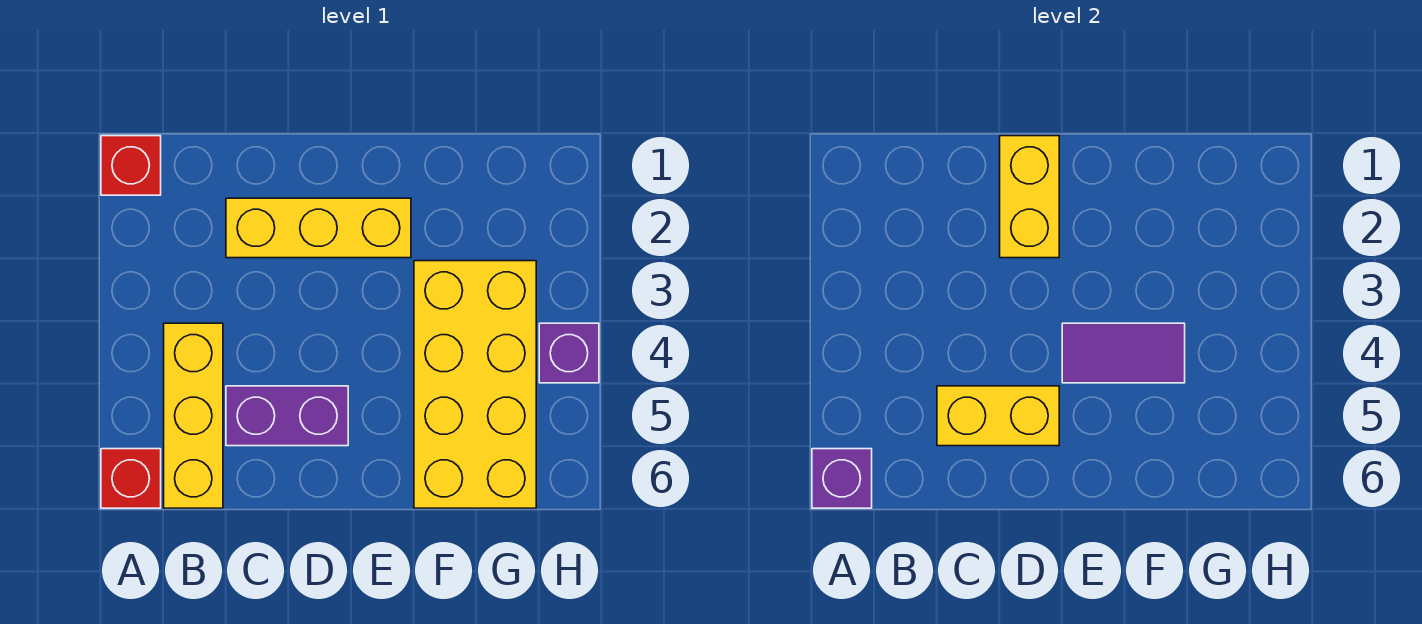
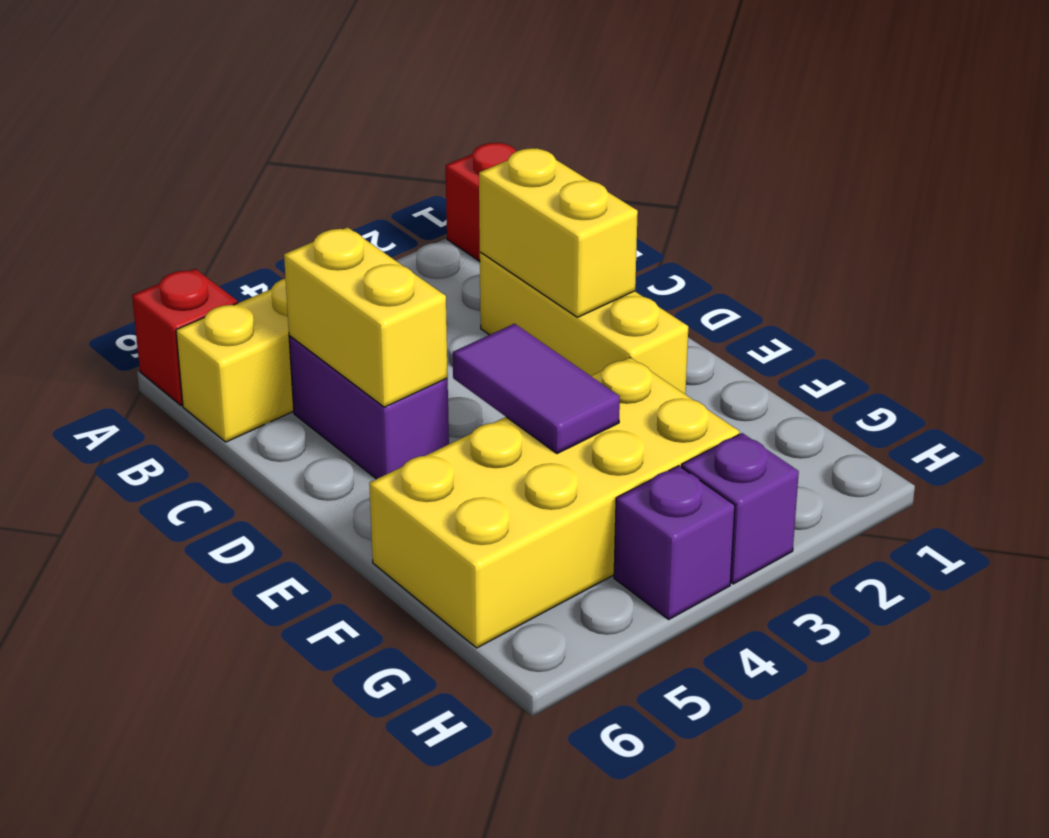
purple 1x1 brick [812,449,872,508] -> purple 1x1 brick moved to [682,433,799,584]
yellow 1x2 brick [1000,136,1059,258] -> yellow 1x2 brick turned to [479,148,638,317]

